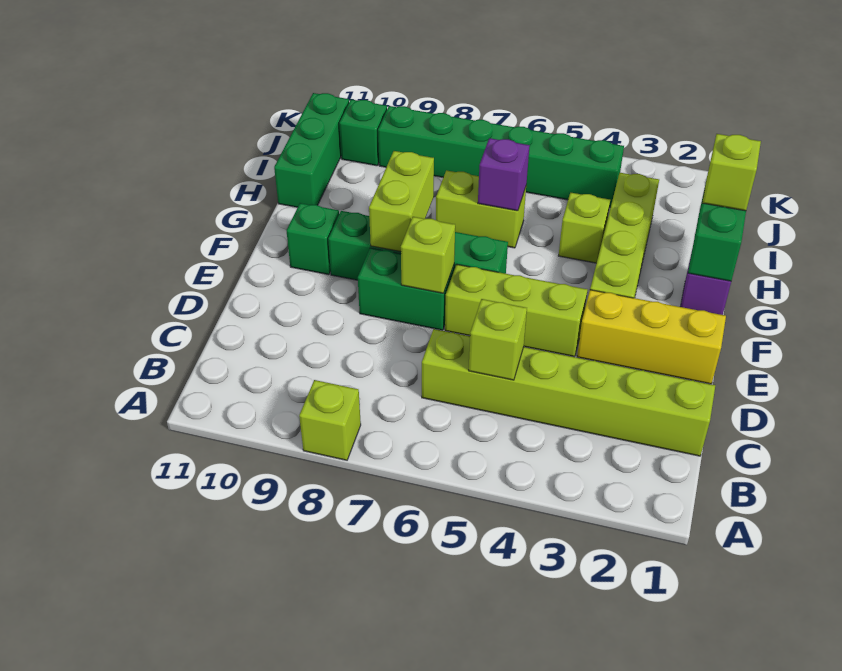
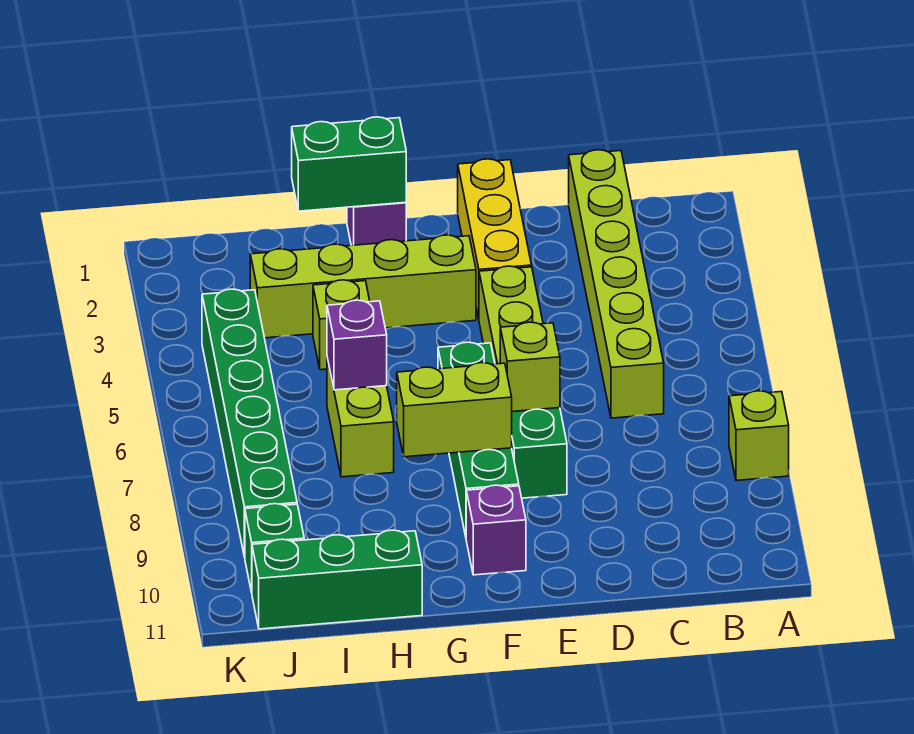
lime 1x1 brick [469,299,527,380] -> none
green 1x1 brick [286,203,339,275] -> purple 1x1 brick [466,485,526,575]
lime 1x1 brick [702,134,761,211] -> none

